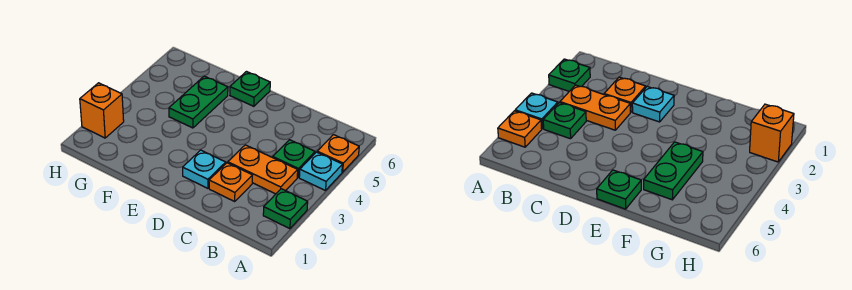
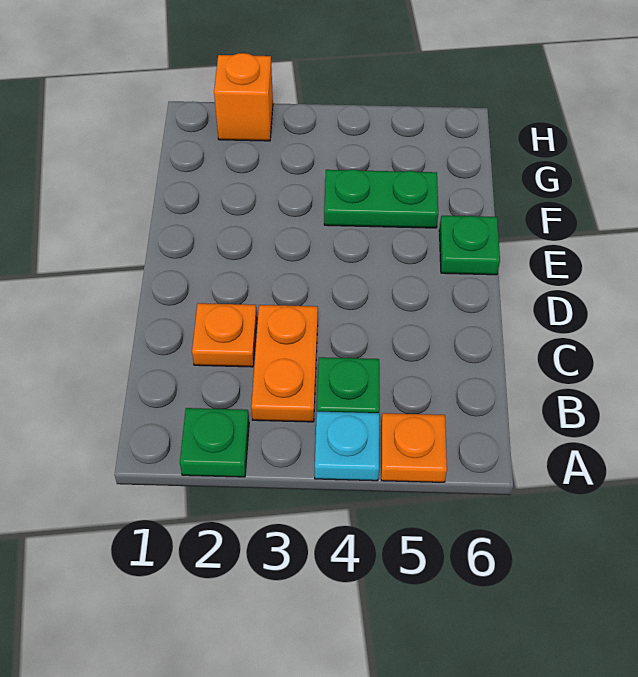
cyan 1x1 plate [183,150,226,188] -> none

